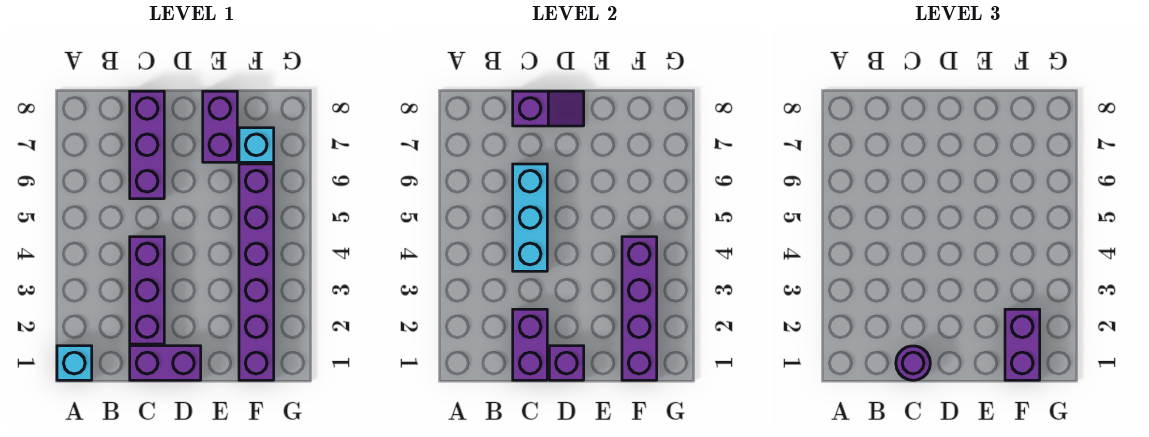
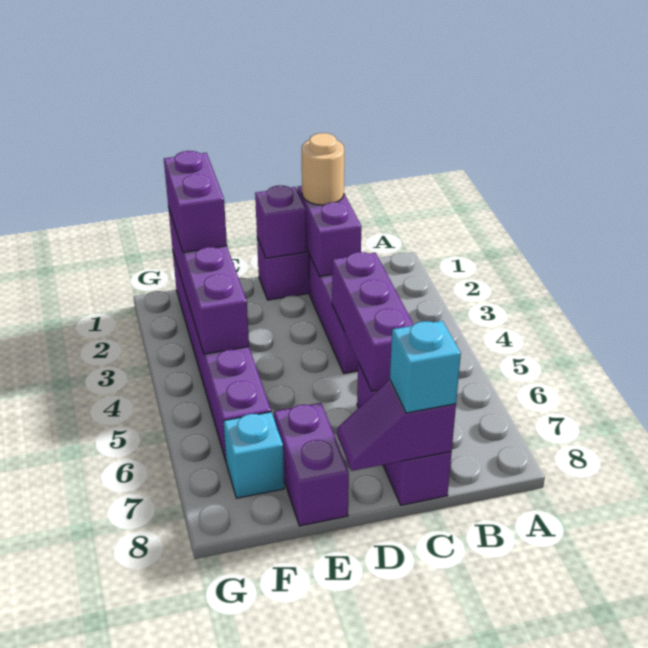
cyan 1x1 brick [57,346,92,380] -> cyan 1x1 brick moved to [390,321,461,413]
purple 1x1 round brick [896,346,930,380] -> tan 1x1 round brick [302,133,344,205]
cyan 1x3 brick [513,164,547,271] -> purple 1x3 brick [332,252,414,391]

